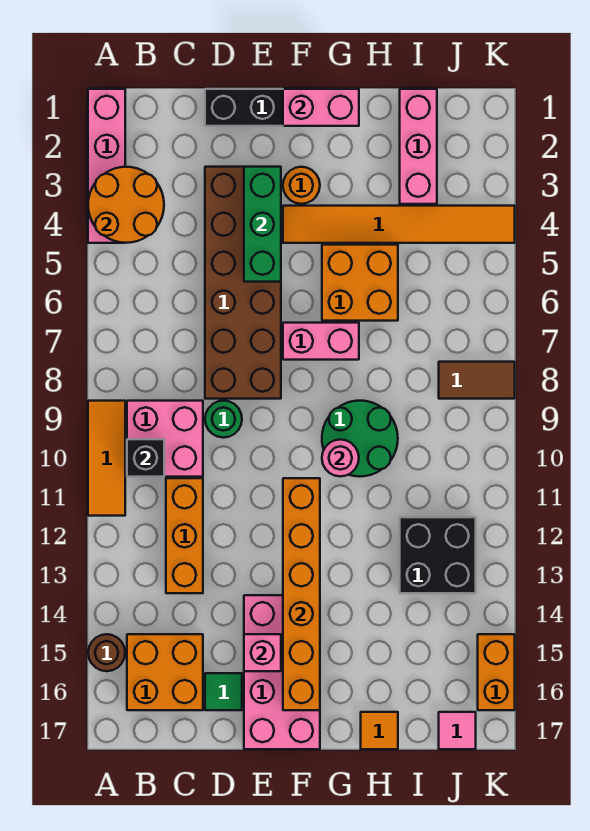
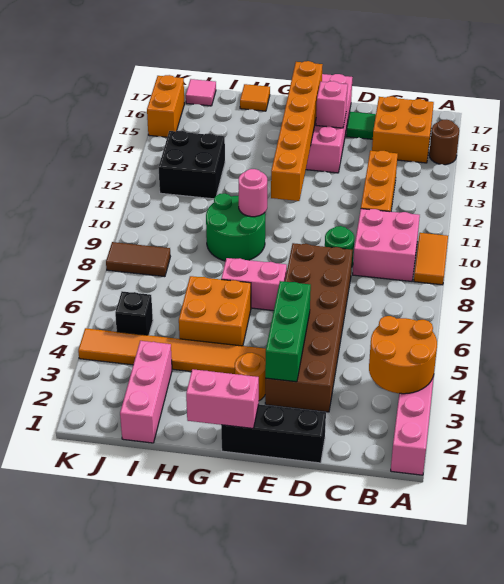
orange 1x3 tile [88,401,125,516] -> orange 1x2 tile [414,233,448,285]
black 1x1 brick [127,439,164,477] -> black 1x1 brick moved to [115,291,153,335]

